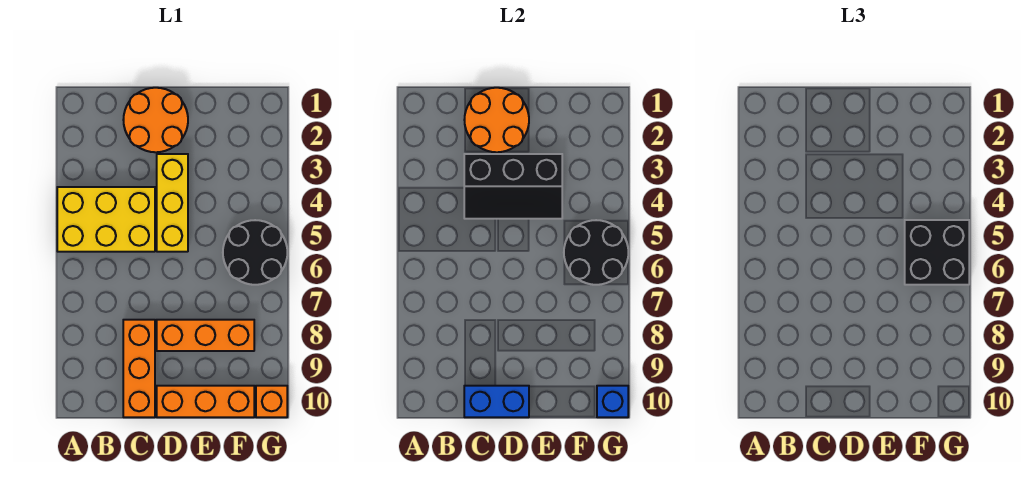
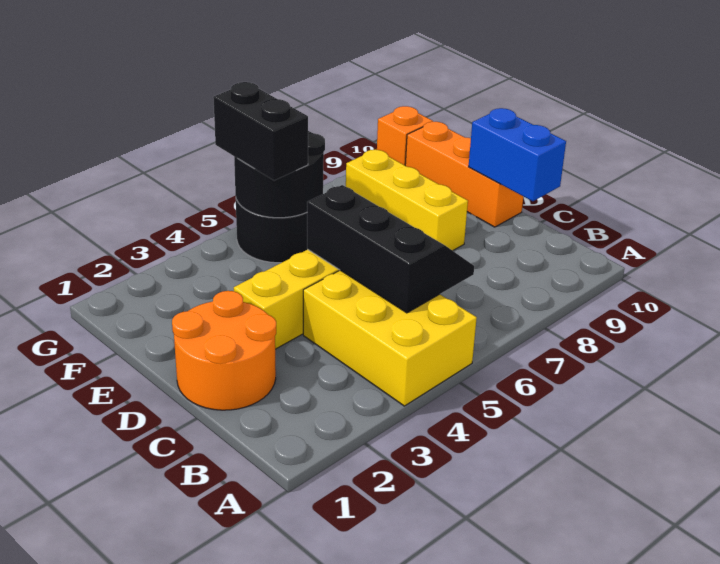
orange 2x2 round brick [464,88,529,152] -> none
black 2x3 slope [464,154,562,219] -> black 2x3 slope moved to [307,185,474,313]
orange 1x3 brick [123,320,155,417] -> none
orange 1x3 brick [157,320,254,351] -> yellow 1x3 brick [346,150,468,251]
black 2x2 brick [905,220,969,285] -> black 1x2 brick [213,82,308,181]
blue 1x1 brick [597,386,628,417] -> none

